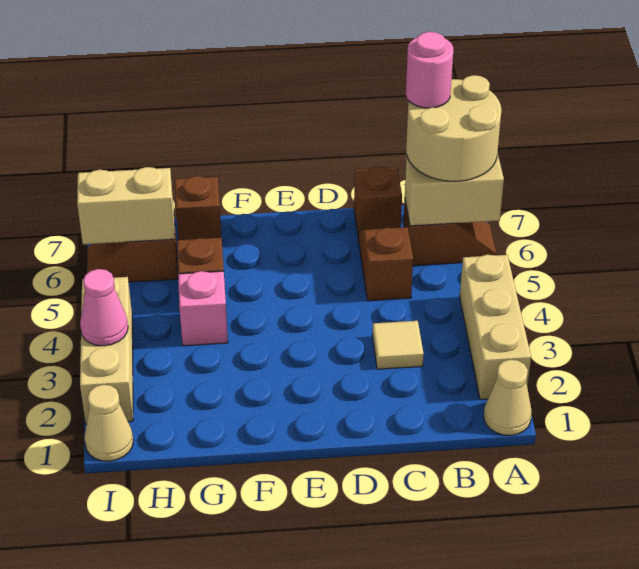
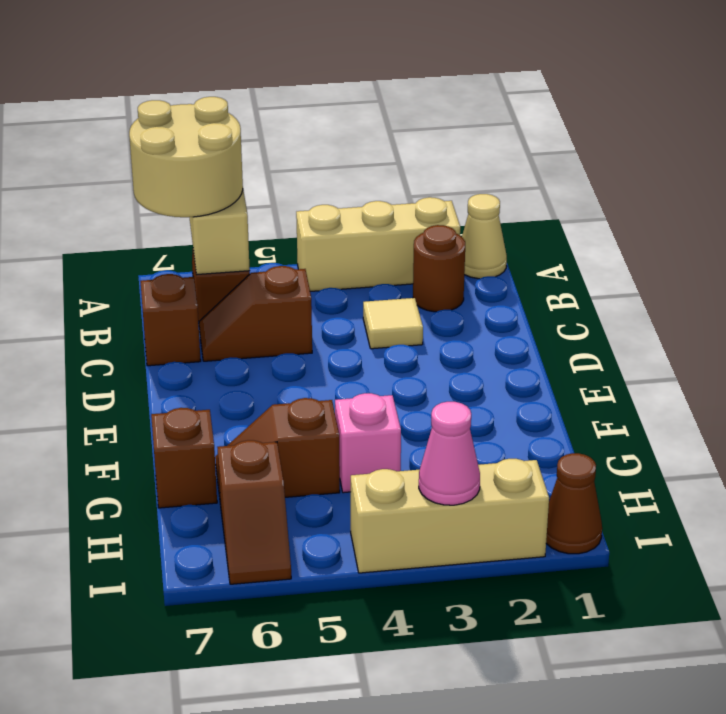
none -> brown 1x1 round brick [413,225,465,312]
pink 1x1 round brick [406,32,453,108] -> none
tan 1x2 brick [77,167,175,244] -> none
tan 1x1 cone [84,385,133,461] -> brown 1x1 cone [546,453,602,554]

